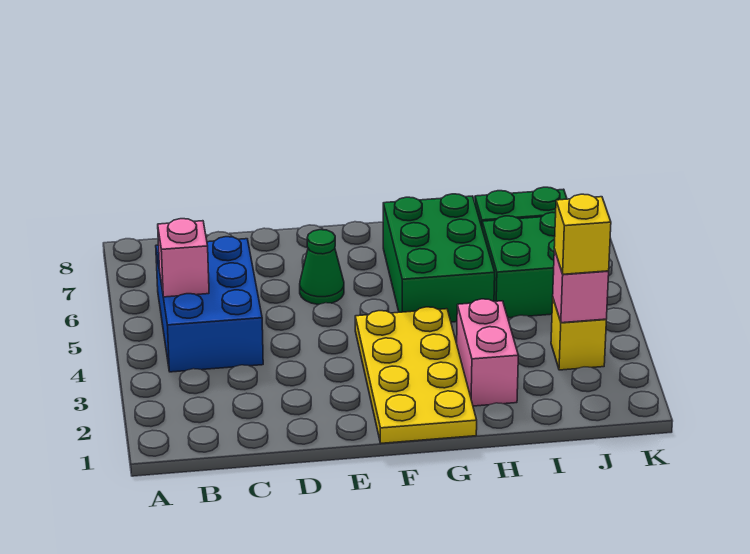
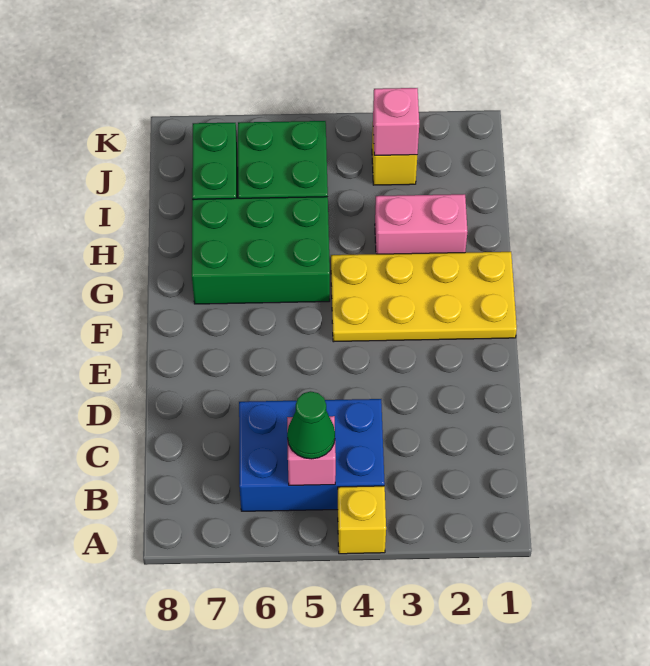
green 1x1 cone [300,230,344,304] -> green 1x1 cone moved to [287,391,335,459]
yellow 1x1 brick [554,194,611,274] -> yellow 1x1 brick moved to [338,486,386,554]

